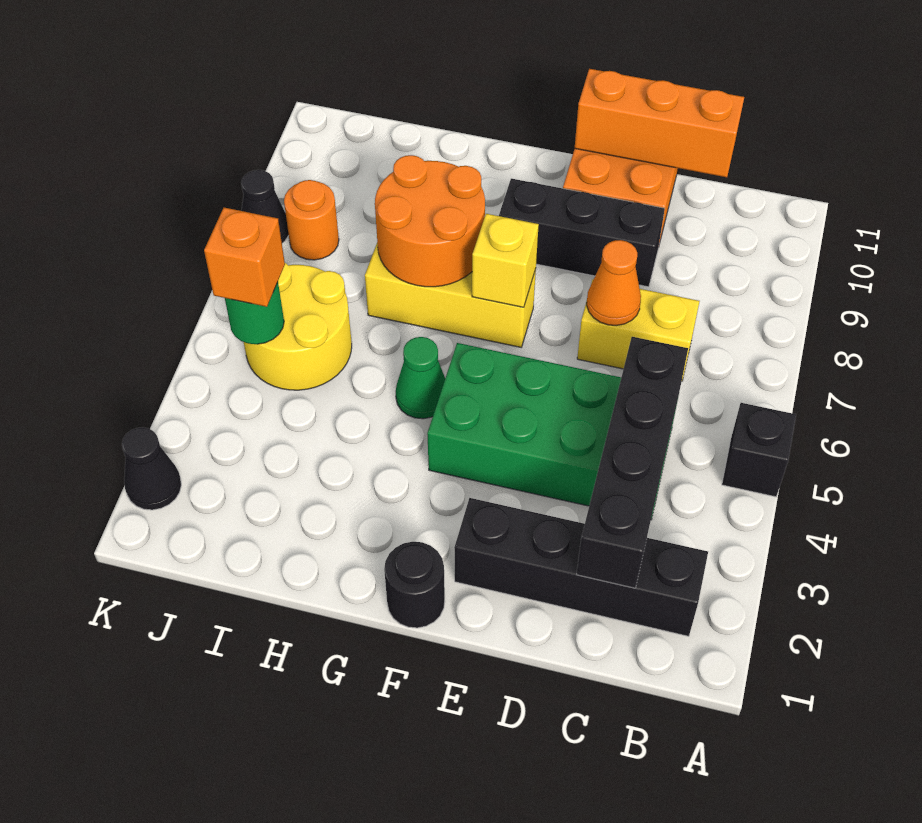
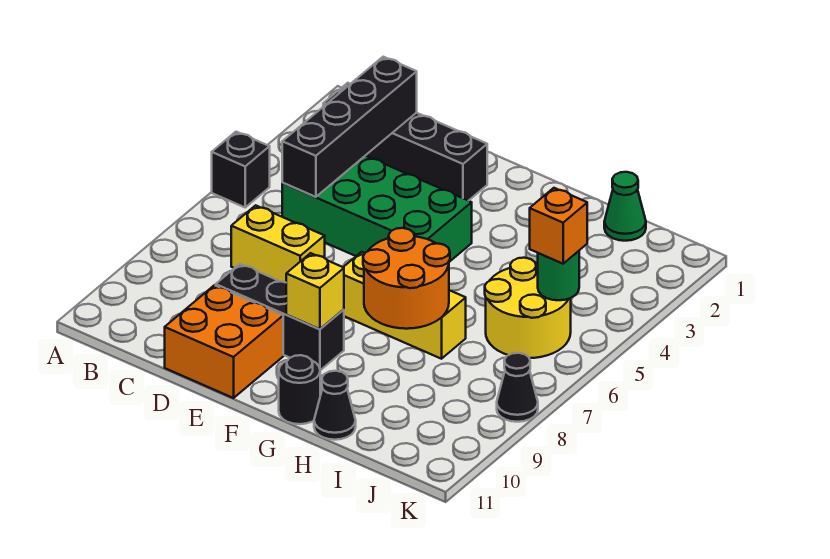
orange 1x3 brick [575,69,744,177] -> none
orange 1x1 cone [587,240,641,325] -> none
black 1x1 round brick [384,542,445,628] -> black 1x1 round brick moved to [279,355,320,424]
yellow 1x1 brick [472,214,539,307] -> yellow 1x1 brick moved to [286,253,344,329]
green 1x1 cone [396,337,445,419] -> green 1x1 cone moved to [604,172,646,241]
orange 1x1 round brick [284,180,339,260] -> none
black 1x1 cone [122,427,181,510] -> black 1x1 cone moved to [314,371,356,440]

